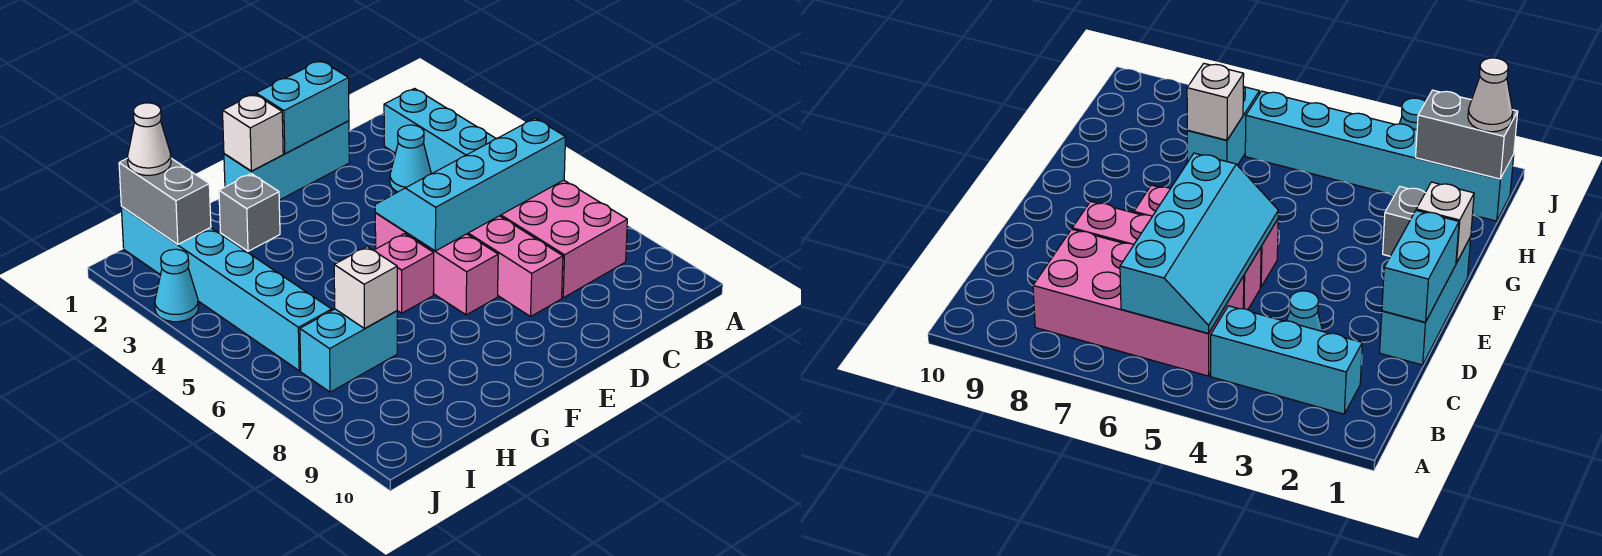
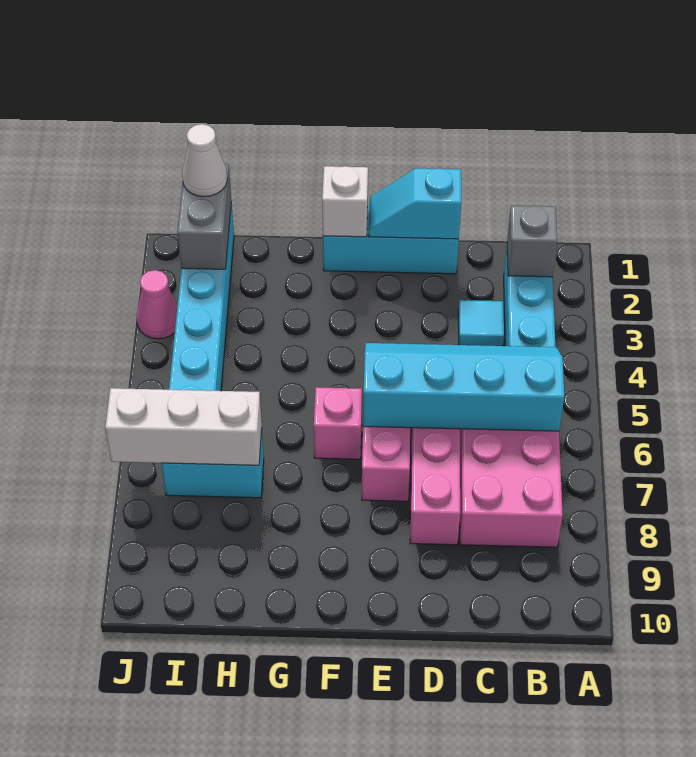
cyan 1x1 cone [390,125,431,192] -> cyan 1x1 tile [459,300,504,346]
cyan 1x2 brick [256,60,349,154] -> cyan 1x2 slope [369,168,461,239]
grey 1x1 brick [219,174,280,251] -> grey 1x1 brick moved to [507,206,557,277]
white 1x1 brick [334,247,397,329] -> white 1x3 brick [105,388,262,465]
cyan 1x1 cone [155,249,198,322] -> pink 1x1 cone [137,270,177,339]

